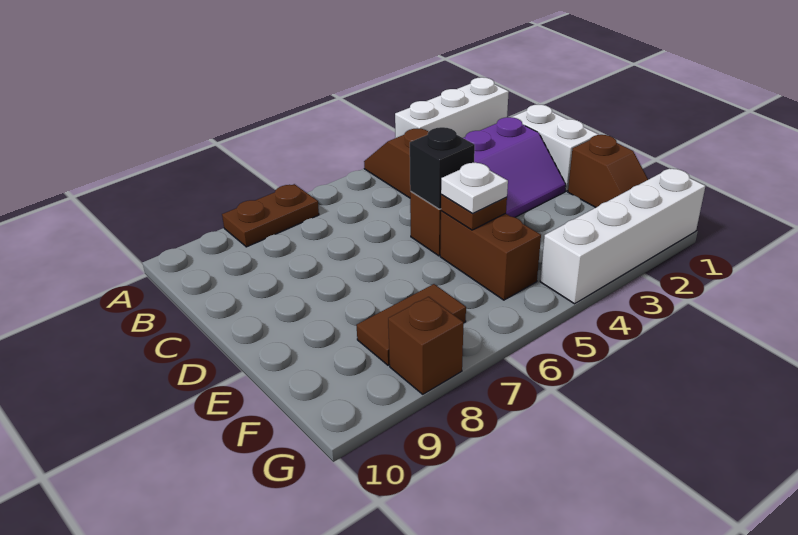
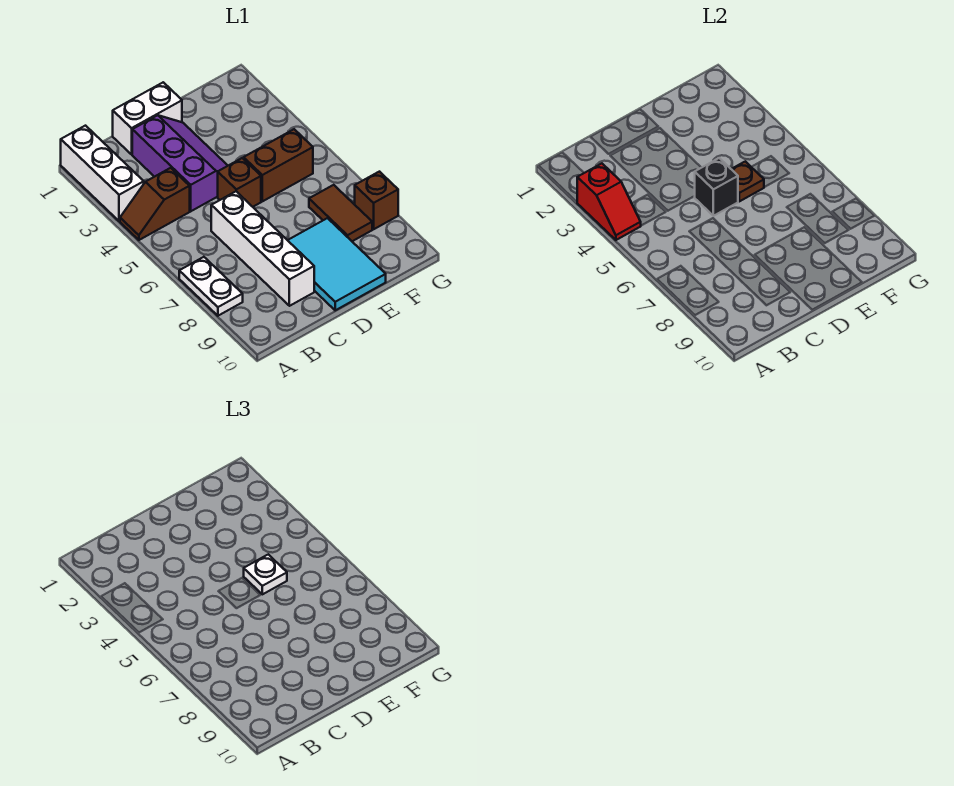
none -> red 1x2 slope [577,164,641,240]
brown 1x2 plate [222,184,319,247] -> white 1x2 plate [179,257,243,316]
none -> cyan 2x3 tile [288,218,386,310]
brown 1x2 slope [568,135,648,208] -> none
white 1x4 brick [540,168,705,304] -> white 1x4 brick moved to [211,192,314,306]

